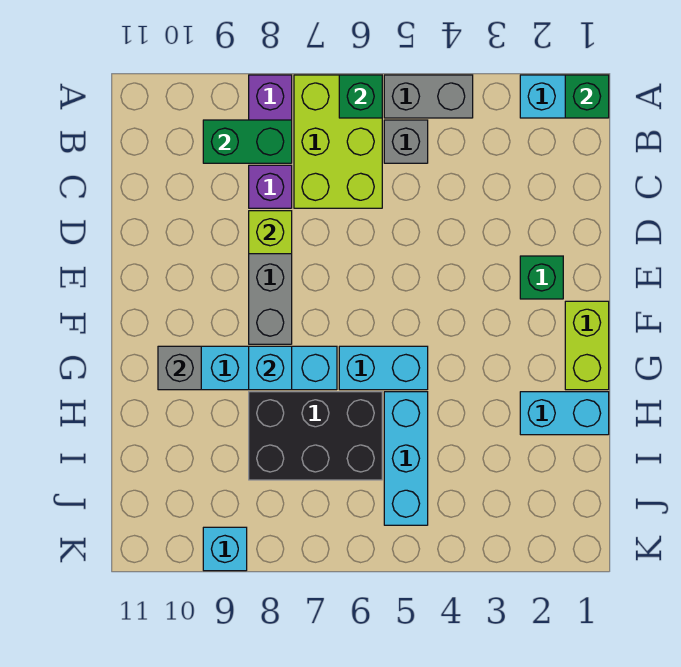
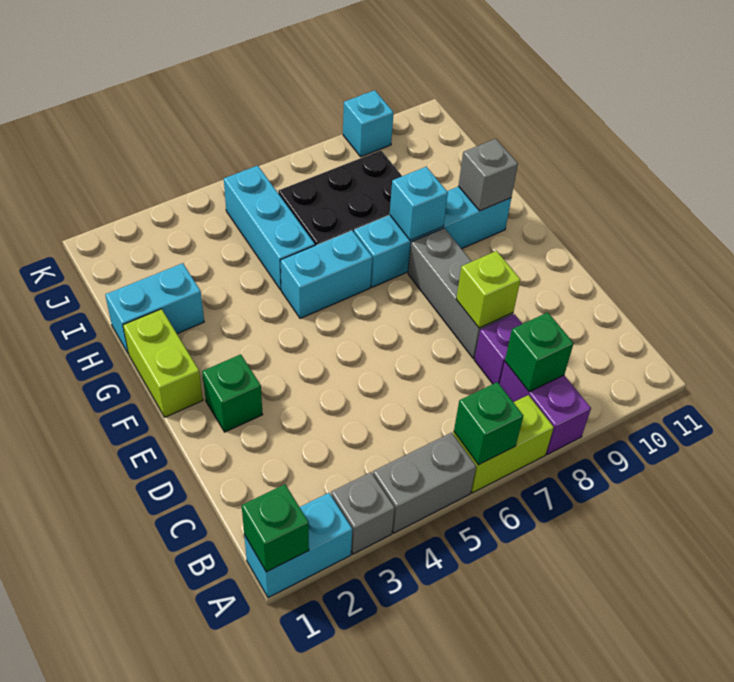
lime 2x3 brick [294,75,382,208] -> lime 1x2 brick [453,395,554,493]
grey 1x1 brick [384,120,428,163] -> grey 1x1 brick moved to [331,472,395,554]
green 1x2 brick [203,120,292,163] -> green 1x1 brick [505,312,573,392]

